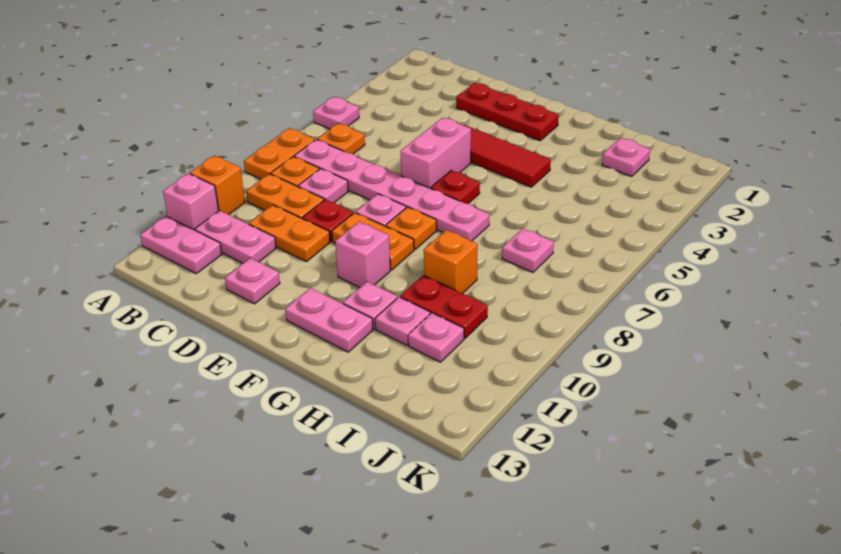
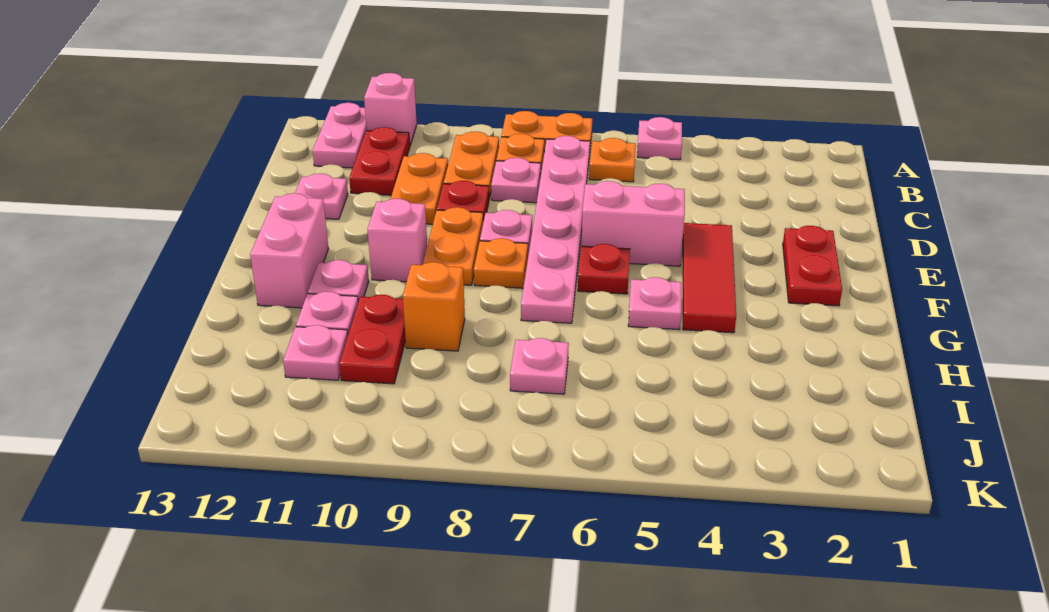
orange 1x1 brick [190,155,245,215] -> none
pink 1x2 plate [195,210,276,263] -> red 1x2 plate [349,127,410,195]
red 1x3 plate [456,83,559,141] -> red 1x2 plate [783,226,842,306]
pink 1x2 plate [285,288,373,352] -> pink 1x2 brick [250,193,329,308]
pink 1x1 plate [602,138,650,177] -> pink 1x1 plate moved to [628,277,681,330]

